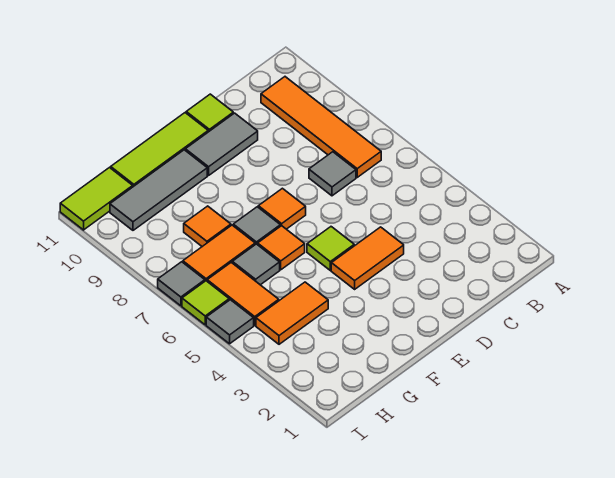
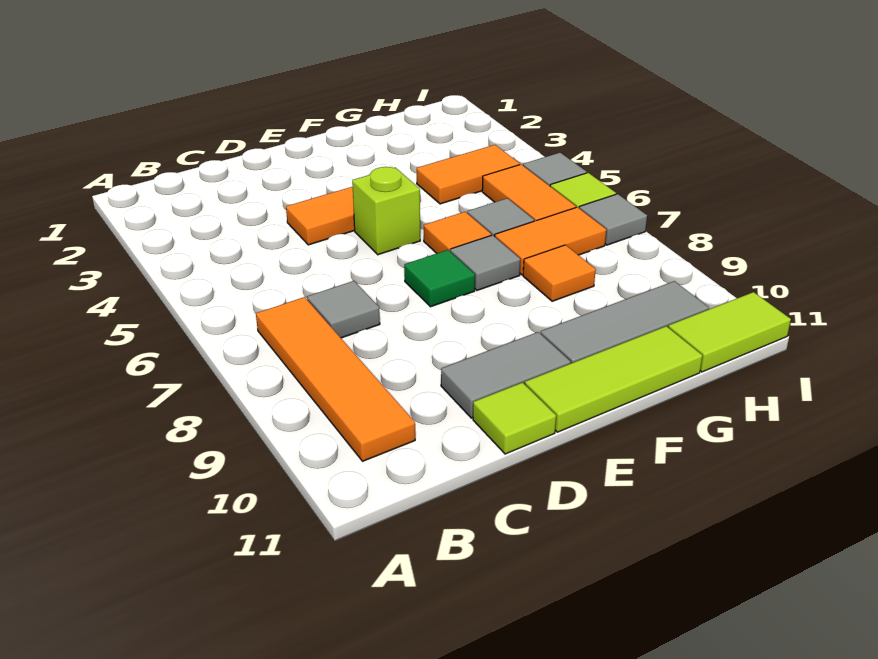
lime 1x1 tile [307,227,354,270] -> lime 1x1 brick [352,167,420,255]
orange 1x1 tile [258,188,306,229] -> green 1x1 tile [404,250,475,307]

